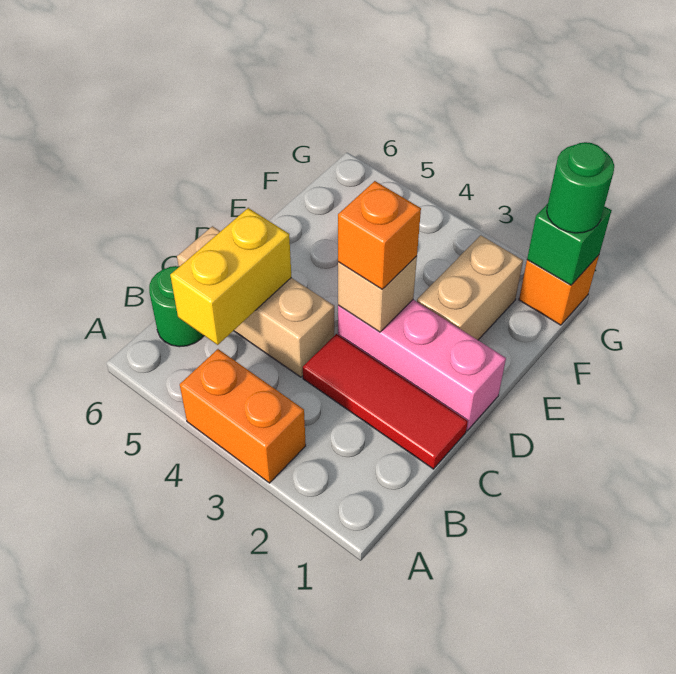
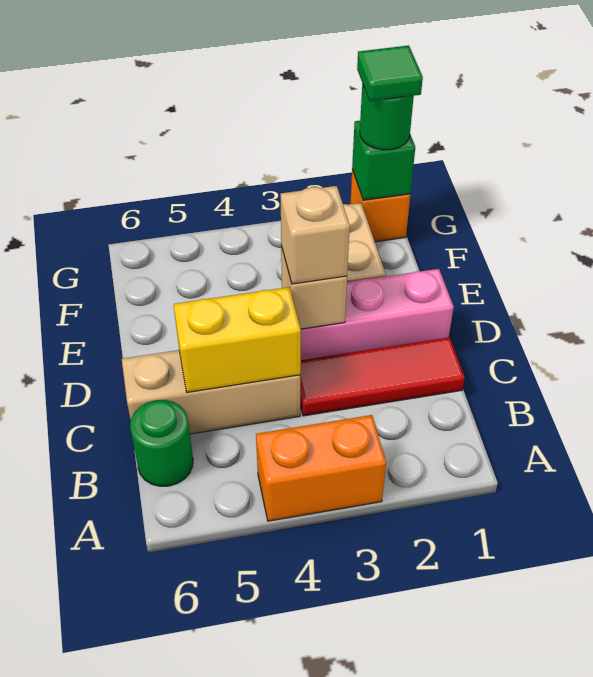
yellow 1x2 brick [170,208,291,345] -> yellow 1x2 brick turned to [174,287,301,392]
orange 1x1 brick [338,181,421,289] -> tan 1x1 brick [281,186,350,284]
none -> green 1x1 tile [357,45,423,101]

